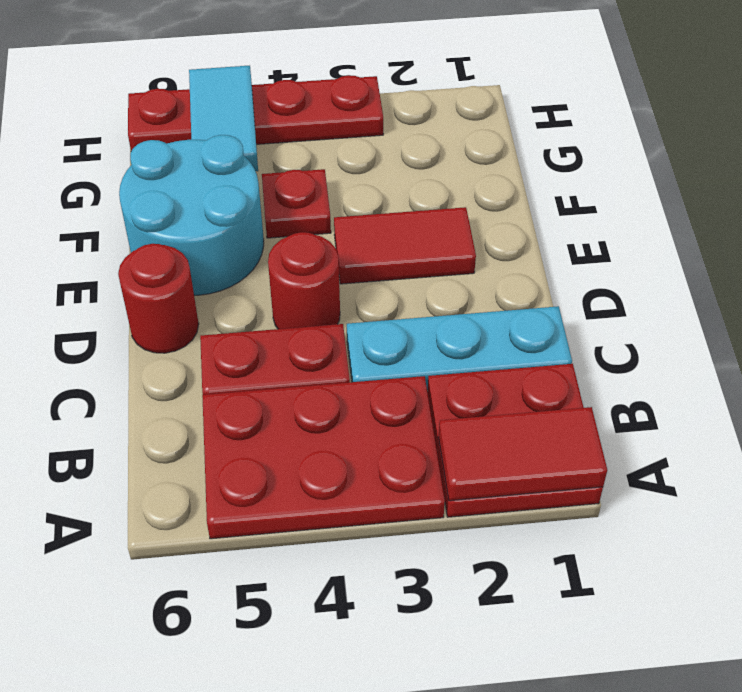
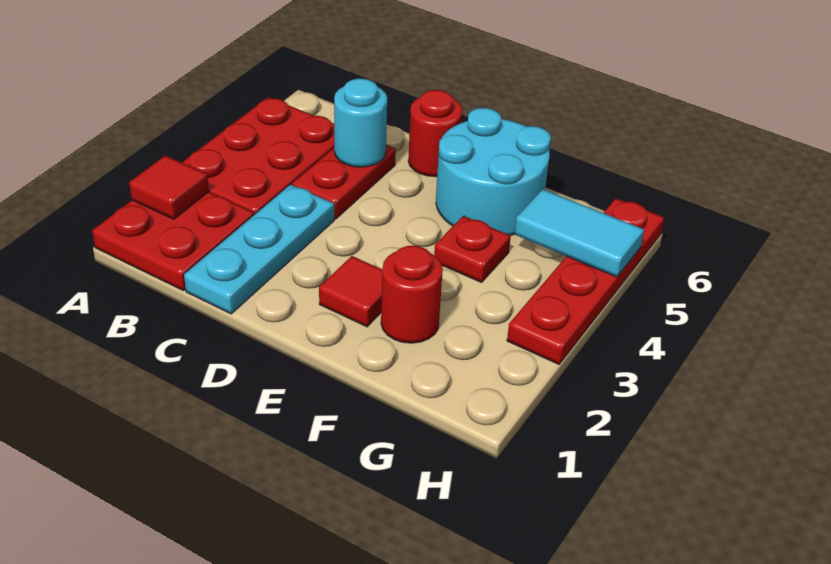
red 1x2 tile [438,407,607,501] -> red 1x1 tile [129,156,209,219]
none -> cyan 1x1 round brick [334,79,387,167]
red 1x1 round brick [268,232,340,329] -> red 1x1 round brick moved to [381,246,443,343]
red 1x2 tile [334,207,476,284] -> red 1x1 tile [319,256,382,327]

